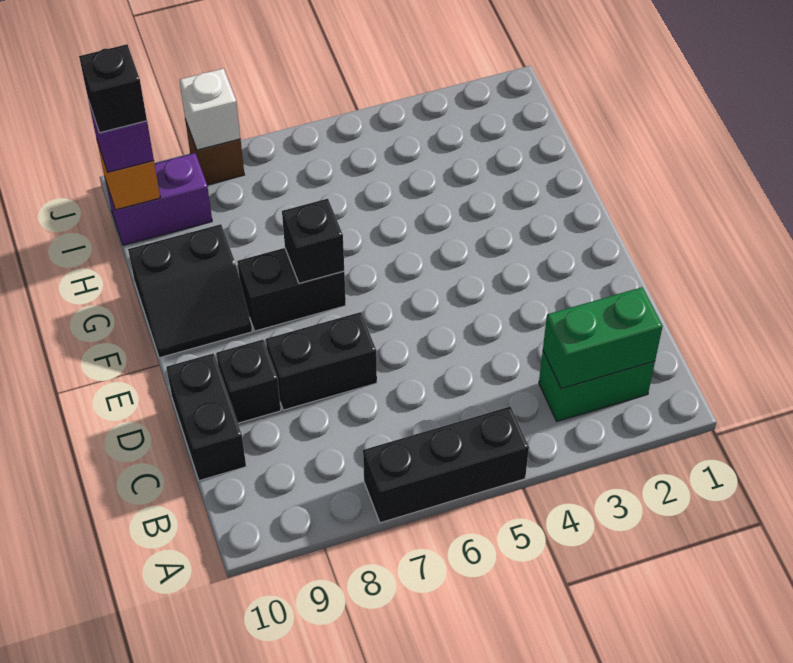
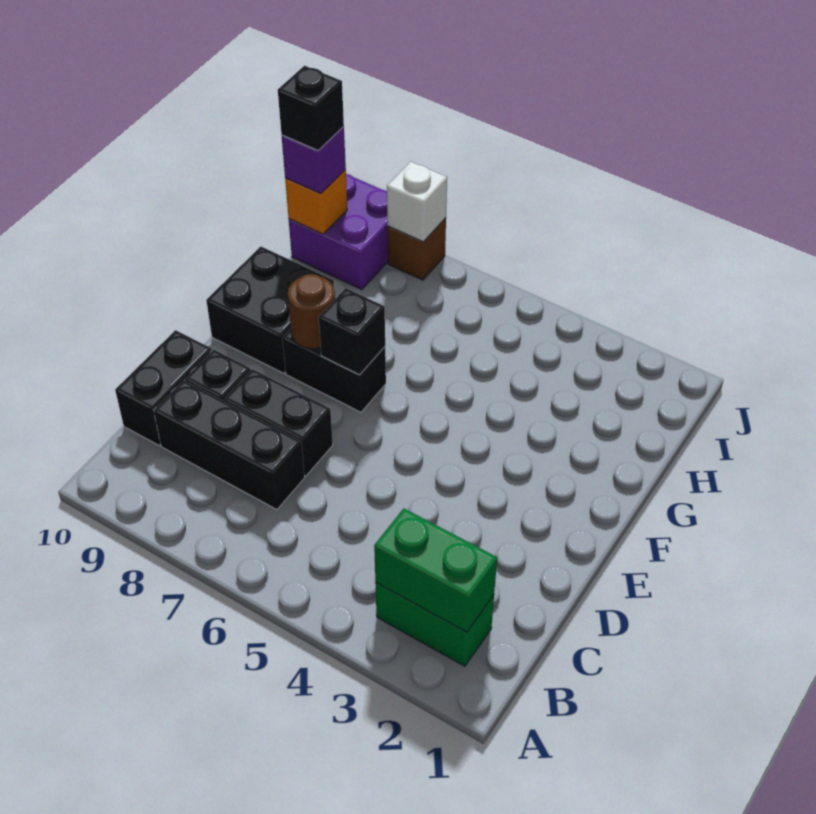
black 1x3 brick [363,406,529,523] -> black 1x3 brick moved to [154,380,305,510]
none -> brown 1x1 round brick [288,274,335,349]
black 2x2 slope [128,224,252,358] -> black 2x2 brick [206,246,334,373]
purple 1x2 brick [105,153,212,245] -> purple 2x2 brick [289,174,388,290]

